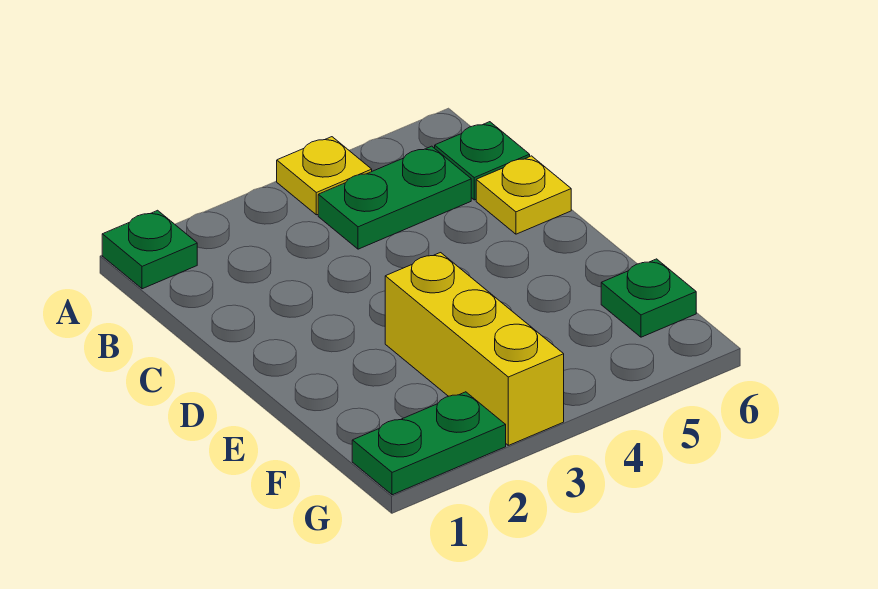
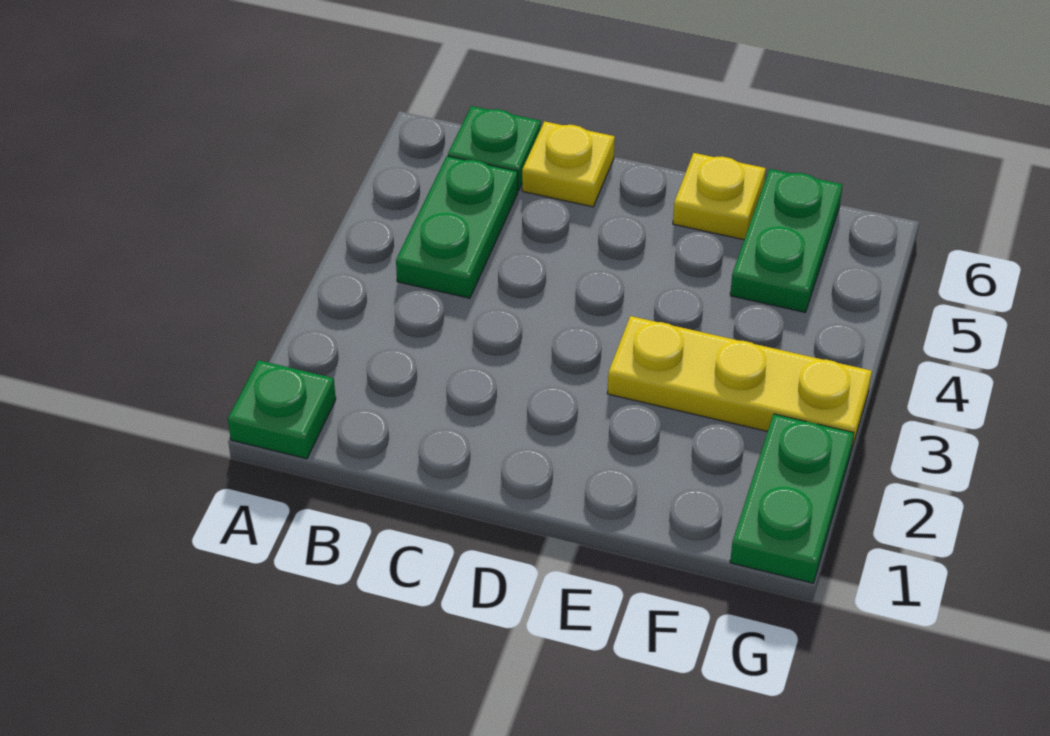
yellow 1x1 plate [277,137,372,215] -> yellow 1x1 plate moved to [673,153,766,240]
yellow 1x3 brick [385,253,564,445] -> yellow 1x3 plate [607,316,872,451]
green 1x1 plate [601,259,696,337] -> green 1x2 plate [730,169,843,312]

